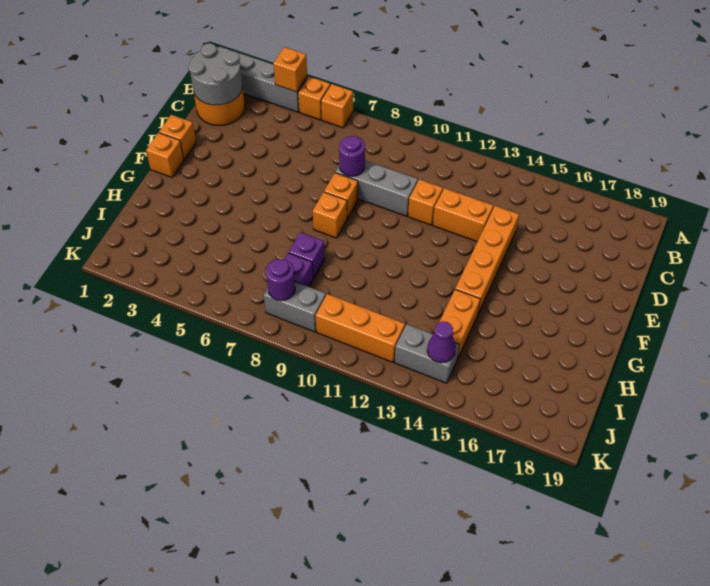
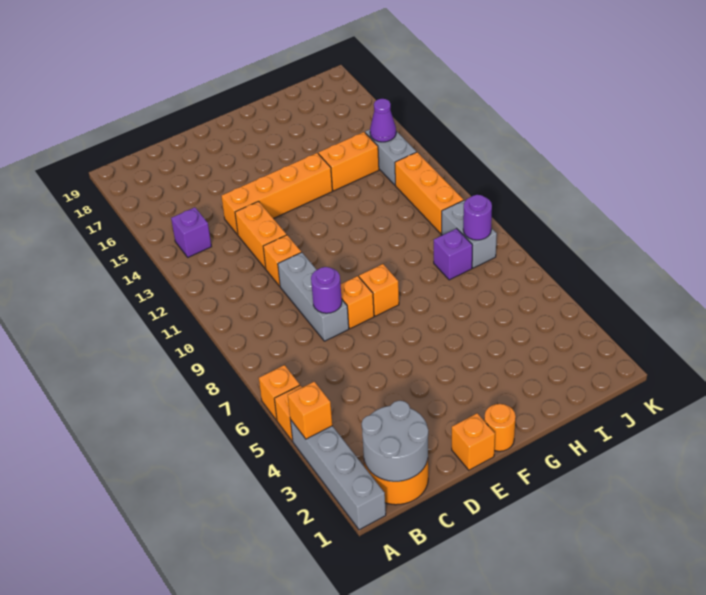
orange 1x1 brick [146,133,184,177] -> orange 1x1 round brick [484,404,516,451]
purple 1x1 brick [289,232,325,279] -> purple 1x1 brick moved to [171,207,211,257]

